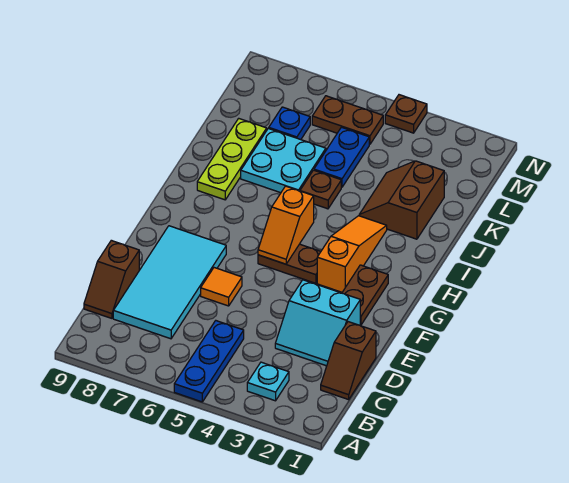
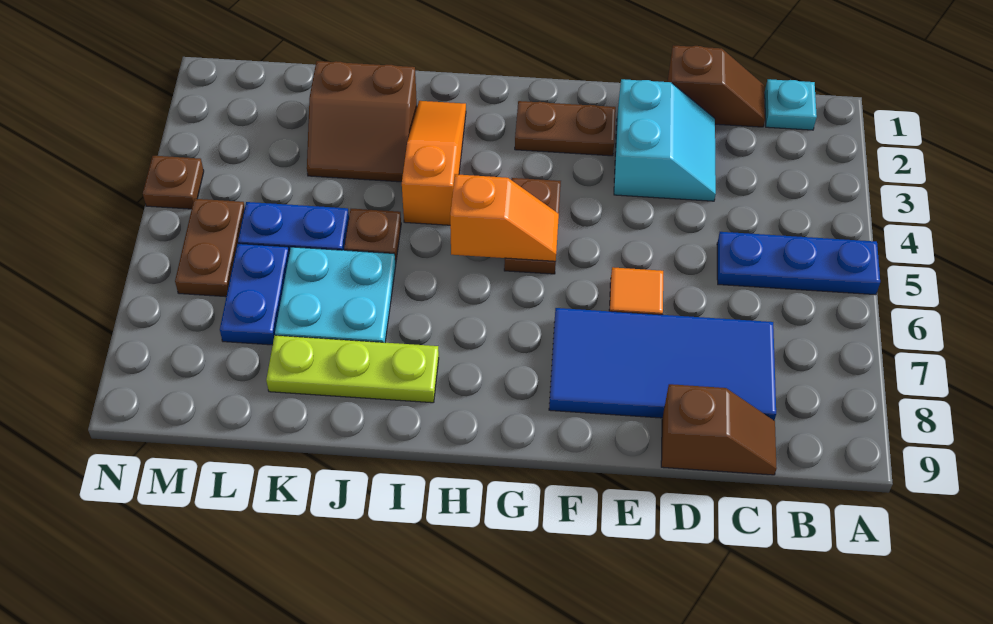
cyan 1x1 plate [247,362,289,401] -> cyan 1x1 plate moved to [765,79,817,130]
cyan 2x4 tile [113,226,226,339] -> blue 2x4 tile [549,308,776,420]
orange 1x3 slope [317,216,387,292] -> orange 1x3 slope turned to [402,101,466,225]
blue 1x1 plate [269,107,310,140] -> blue 1x2 plate [220,244,289,345]

